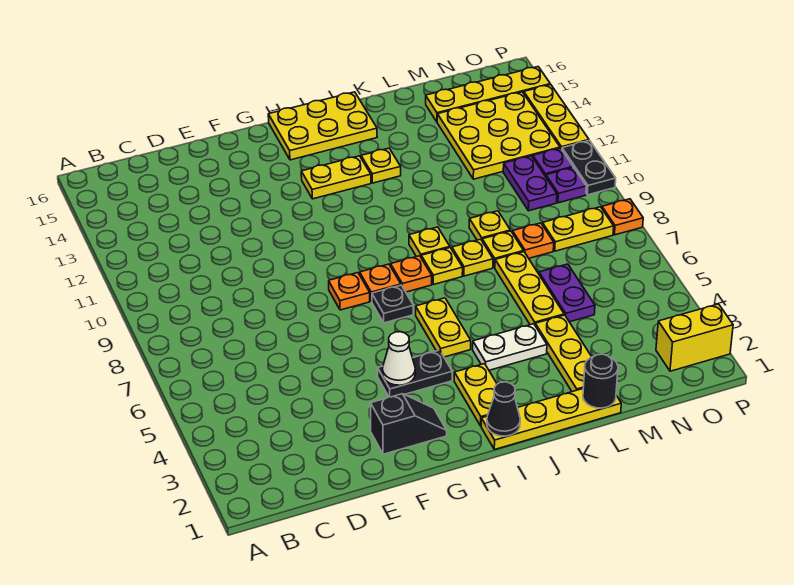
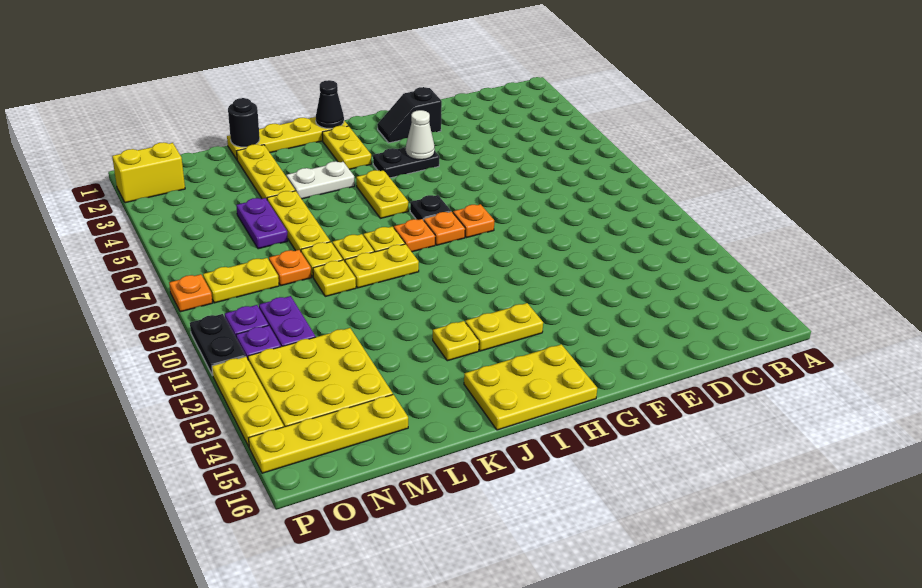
yellow 1x1 plate [409,227,450,257] -> yellow 1x2 plate [345,244,419,288]

